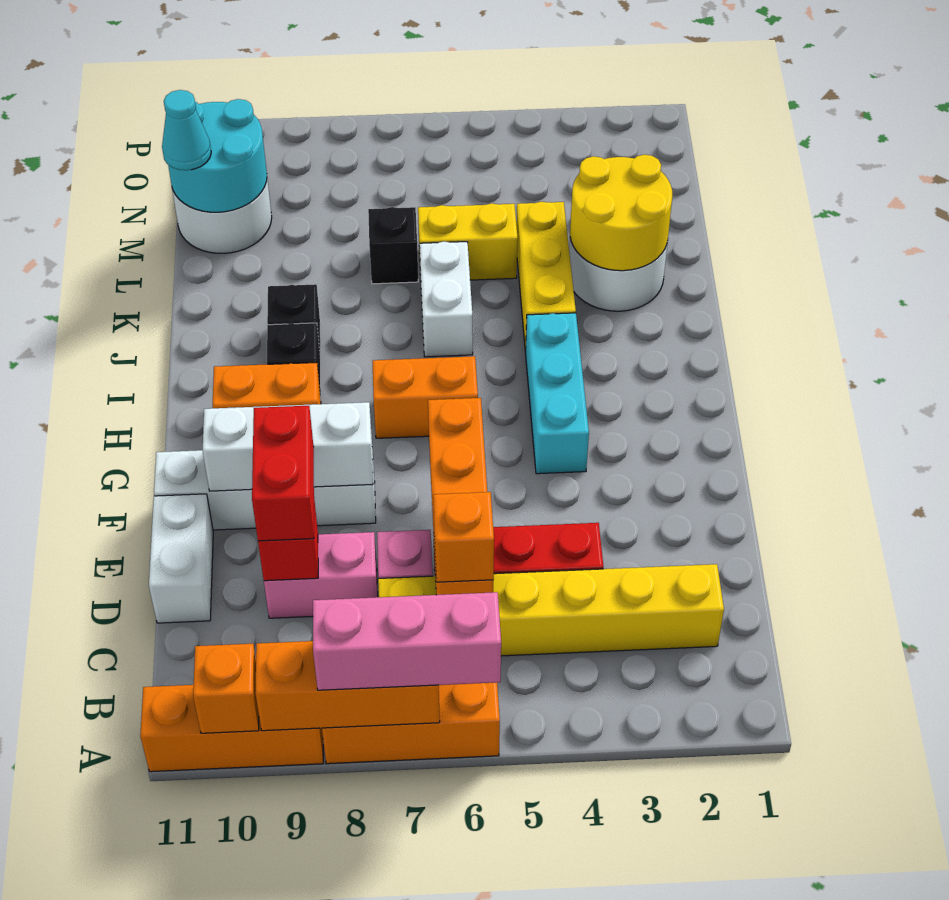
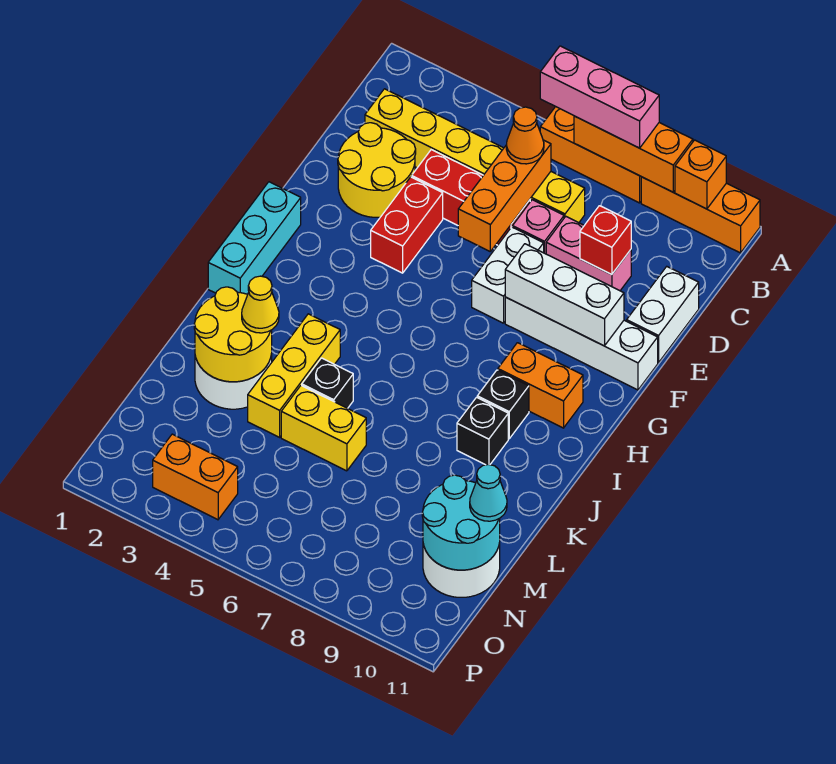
orange 1x4 brick [428,398,493,595] -> orange 1x3 brick [458,140,551,251]
orange 1x1 brick [433,492,494,582] -> orange 1x1 cone [506,107,544,164]
none -> yellow 2x2 round brick [338,123,416,217]
red 1x2 brick [252,406,314,541] -> red 1x2 brick moved to [371,177,443,273]
cyan 1x3 brick [526,313,589,474] -> cyan 1x3 brick moved to [208,182,301,294]
orange 1x2 brick [373,356,478,438] -> orange 1x2 brick moved to [153,434,238,520]
white 1x2 brick [420,242,473,357] -> white 1x2 brick moved to [472,227,544,323]
none -> yellow 1x1 cone [242,276,279,333]
black 1x1 brick [368,207,418,284] -> black 1x1 brick moved to [302,358,353,408]

